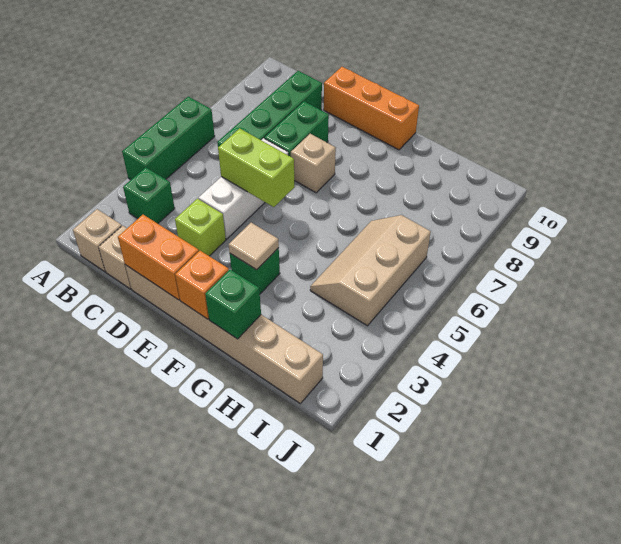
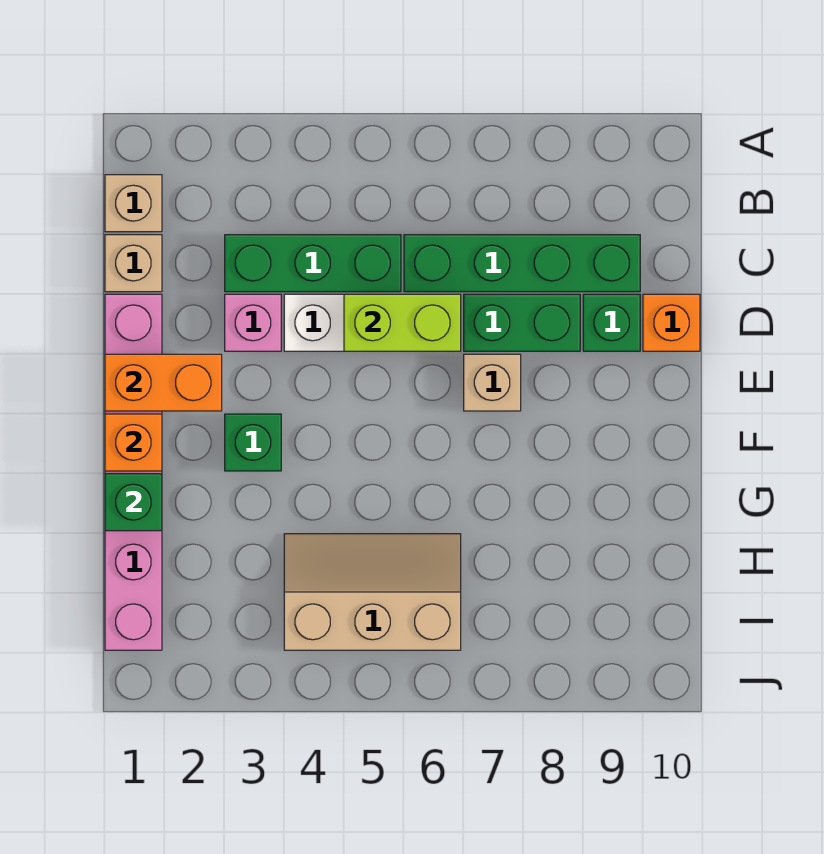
green 1x3 brick [122,96,215,180] -> green 1x3 brick moved to [225,235,401,292]
green 1x1 brick [123,167,175,224] -> green 1x1 brick moved to [583,294,640,351]
tan 1x6 brick [125,265,323,404] -> pink 1x6 brick [105,294,162,650]
orange 1x2 brick [118,215,199,300] -> orange 1x2 brick turned to [105,354,222,411]
lime 1x1 brick [175,199,226,256] -> pink 1x1 brick [225,294,281,351]
lime 1x2 brick [218,128,295,207] -> lime 1x2 brick turned to [344,294,461,351]
orange 1x3 brick [324,67,419,150] -> orange 1x1 brick [643,294,700,351]
tan 1x1 tile [229,223,279,270] -> none

